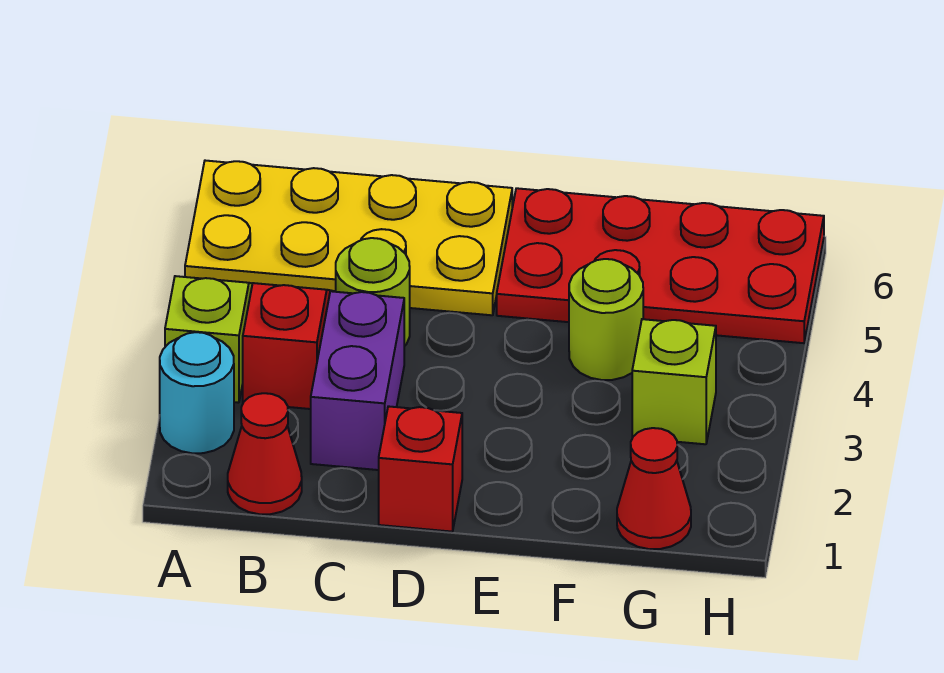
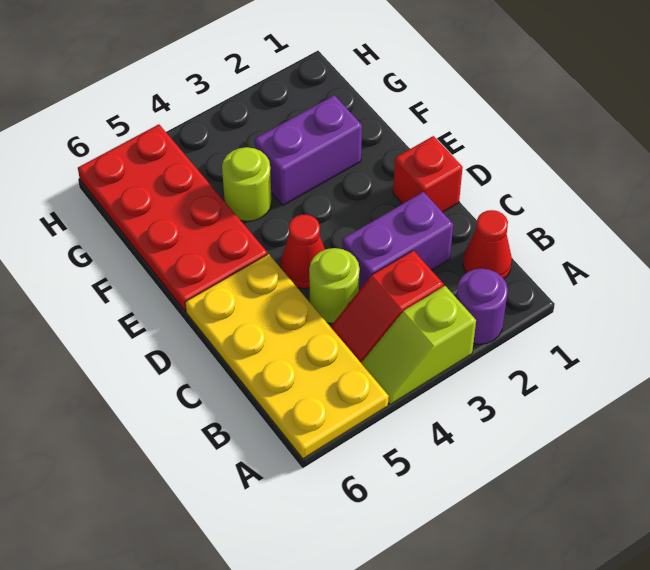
cyan 1x1 round brick [160,332,234,453] -> purple 1x1 round brick [456,269,508,344]
none -> purple 1x2 brick [255,95,362,205]
red 1x1 cone [617,428,691,549] -> red 1x1 cone moved to [281,215,325,289]
lime 1x1 brick [632,319,716,444] -> none

